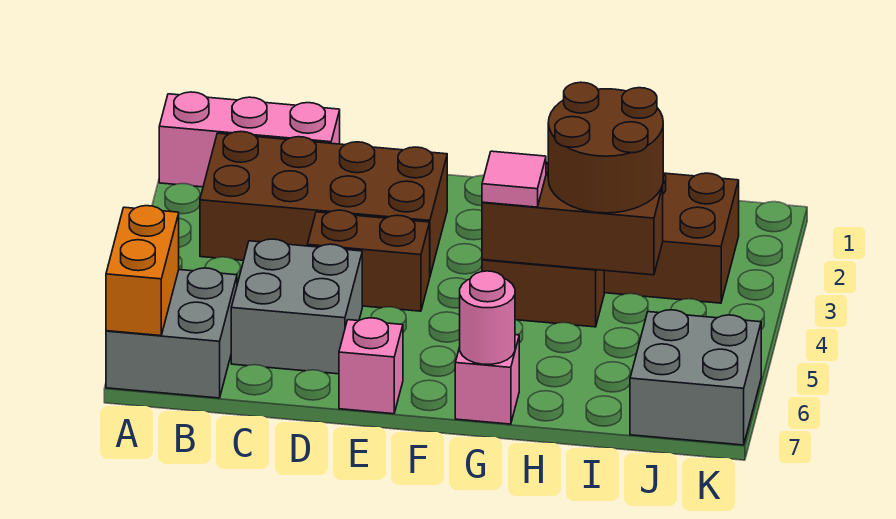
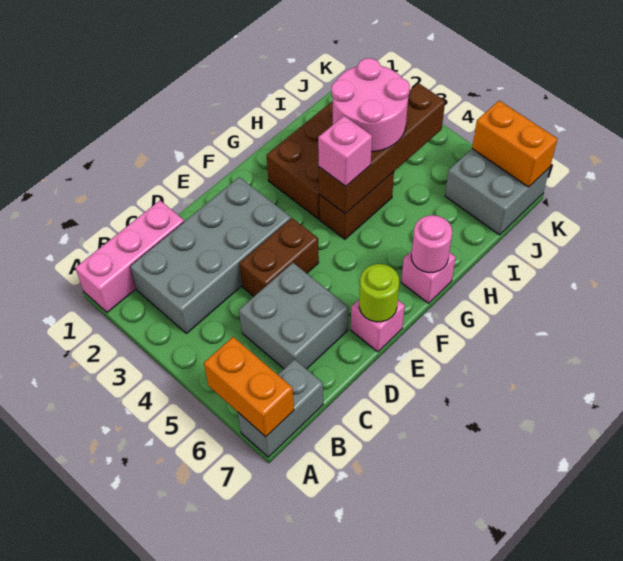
grey 2x2 brick [106,268,237,398] -> grey 1x2 brick [238,359,323,457]
brown 2x4 brick [200,131,447,275] -> grey 2x4 brick [130,177,291,333]
none -> lime 1x1 round brick [359,264,399,322]
brown 1x3 brick [482,175,663,275] -> brown 1x4 brick [319,83,445,214]
pink 1x1 tile [482,151,546,207] -> pink 1x1 brick [318,116,372,186]
brown 2x2 round brick [548,82,663,213] -> pink 2x2 round brick [332,58,410,152]
none -> orange 1x2 brick [472,101,557,187]

